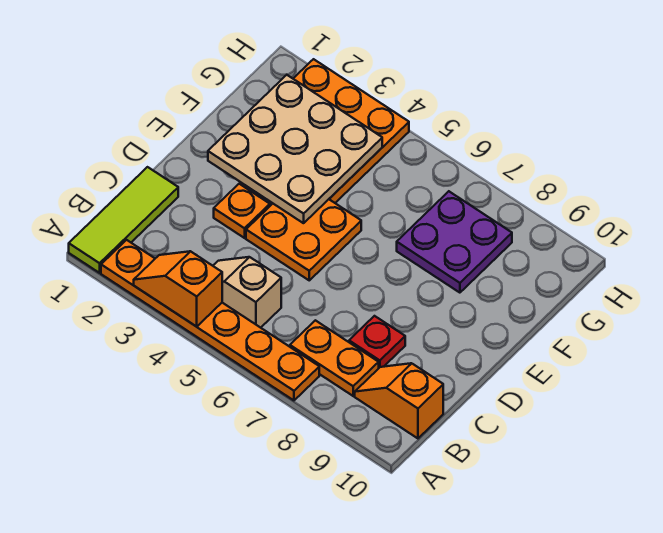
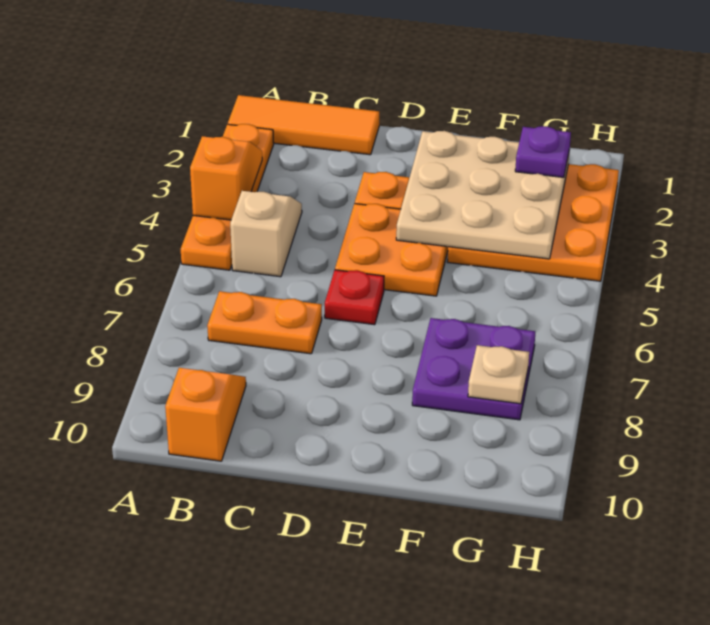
lime 1x3 tile [69,167,178,273] -> orange 1x3 tile [228,95,379,155]
orange 1x6 plate [101,240,319,400] -> orange 1x4 plate [181,124,274,270]
orange 1x2 plate [290,320,379,396] -> orange 1x2 plate turned to [207,291,322,354]
red 1x1 plate [349,316,405,368] -> red 1x1 plate moved to [325,270,384,325]
none -> purple 1x1 plate [515,126,571,177]
none -> tan 1x1 plate [468,345,529,404]

